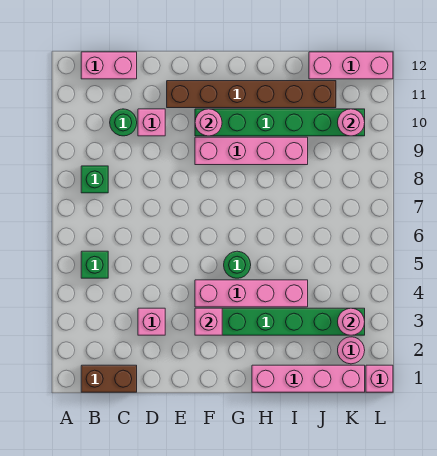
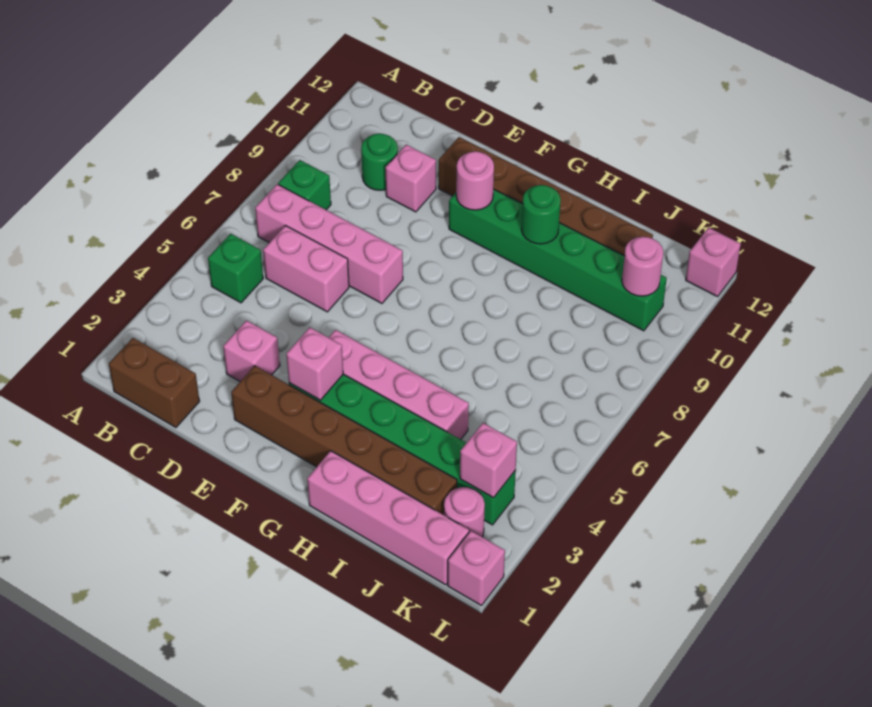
pink 1x2 brick [81,52,137,79] -> pink 1x2 brick moved to [263,226,349,312]
none -> brown 1x6 brick [231,366,457,515]
pink 1x4 brick [195,137,308,165] -> pink 1x4 brick moved to [255,184,403,303]
green 1x1 round brick [224,251,251,278] -> green 1x1 round brick moved to [521,185,561,244]
pink 1x3 brick [309,52,393,79] -> pink 1x1 brick [686,228,741,297]
pink 1x1 round brick [338,308,365,335] -> pink 1x1 brick [460,423,517,498]

